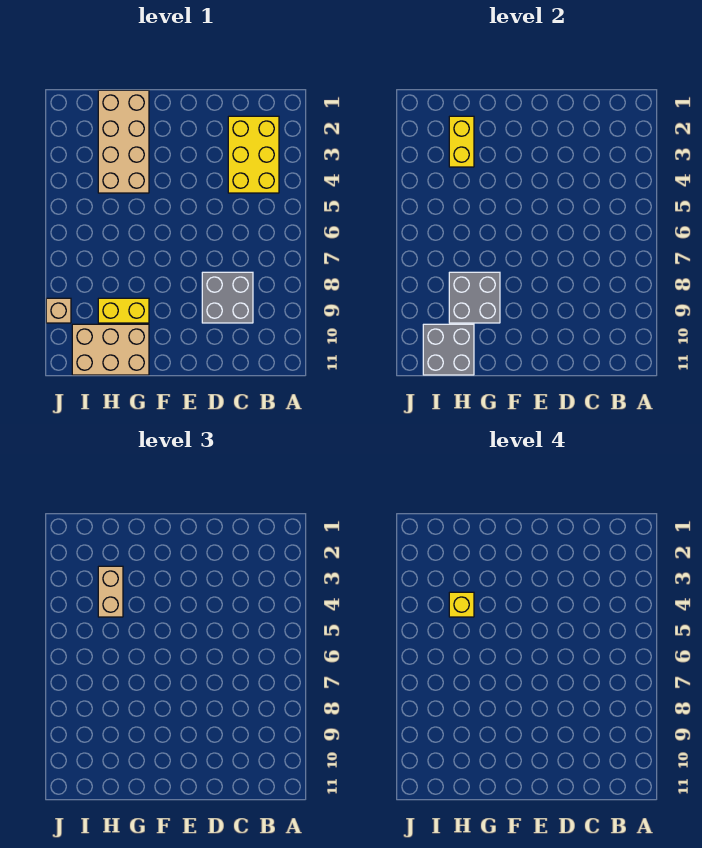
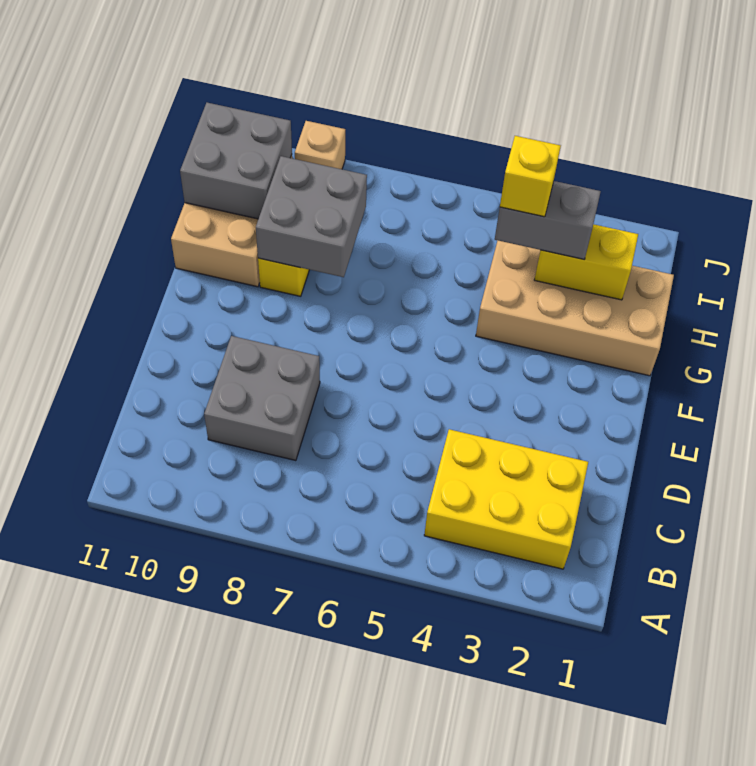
tan 1x2 brick [98,566,123,617] -> grey 1x2 brick [495,181,601,259]

